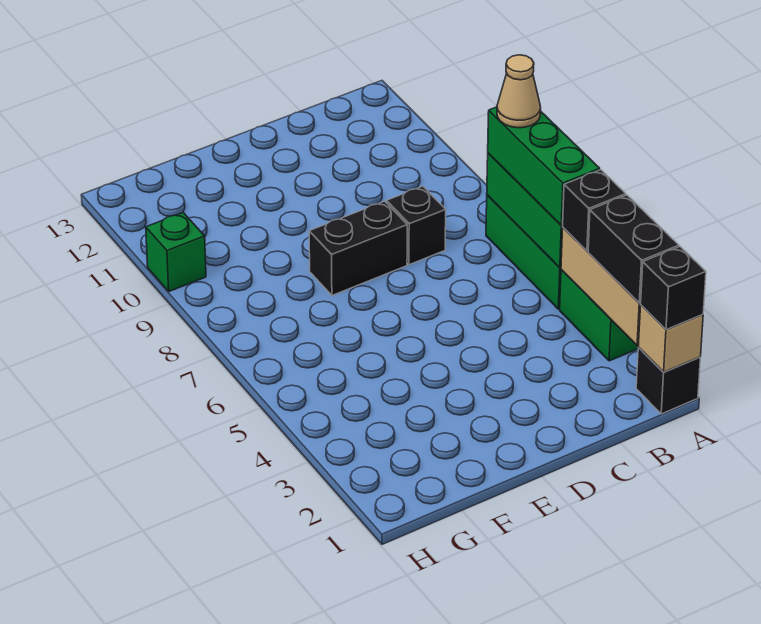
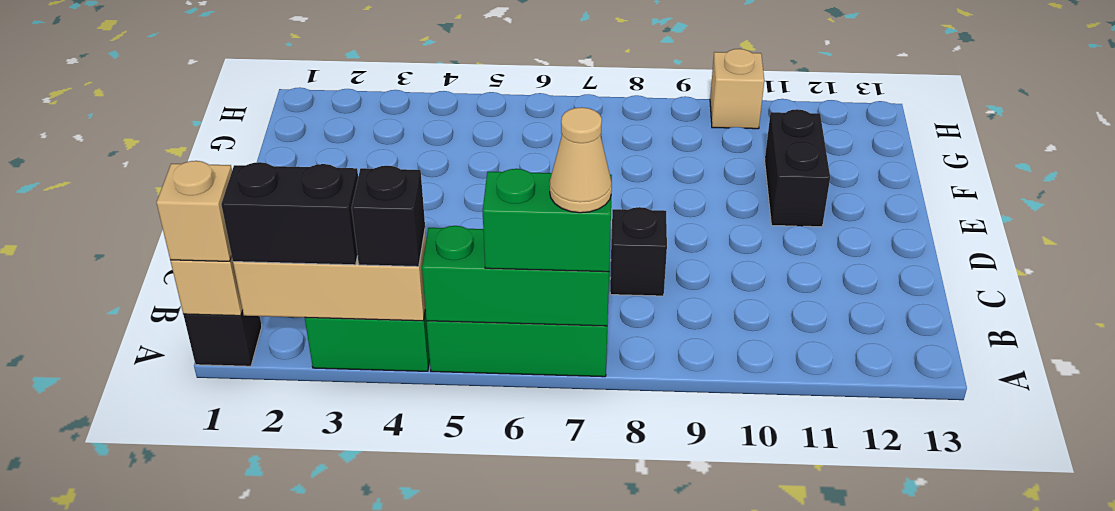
black 1x1 brick [641,247,706,330] -> tan 1x1 brick [156,161,232,261]
green 1x3 brick [488,107,600,225] -> green 1x2 brick [483,169,612,272]
black 1x2 brick [309,201,407,295] -> black 1x2 brick moved to [765,109,830,227]
green 1x1 brick [146,213,206,291] -> tan 1x1 brick [710,49,764,129]

